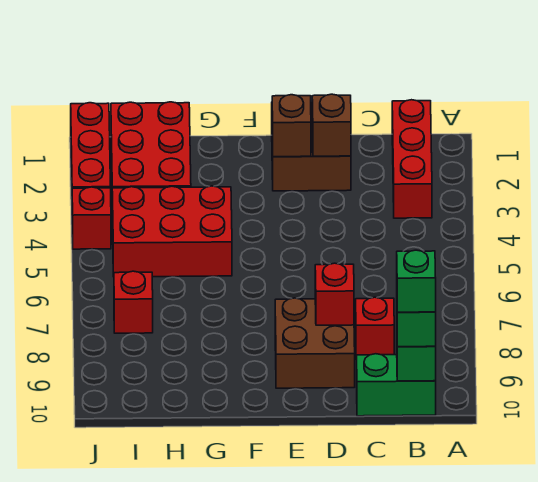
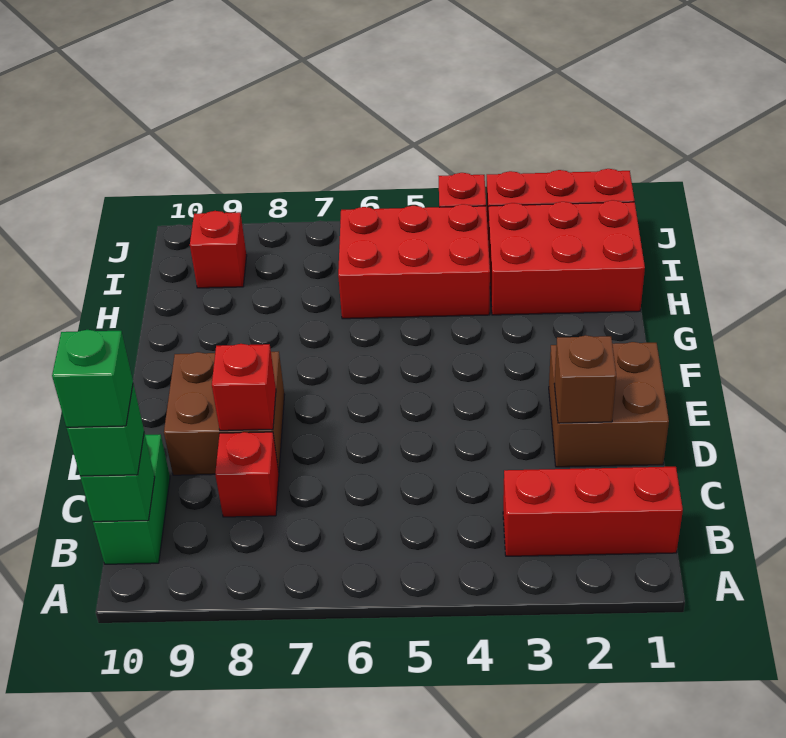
brown 1x1 brick [272,95,311,157] -> none
red 2x3 brick [112,186,232,277] -> red 2x3 brick turned to [338,204,490,319]
red 1x1 brick [114,271,153,333] -> red 1x1 brick moved to [190,211,247,288]

